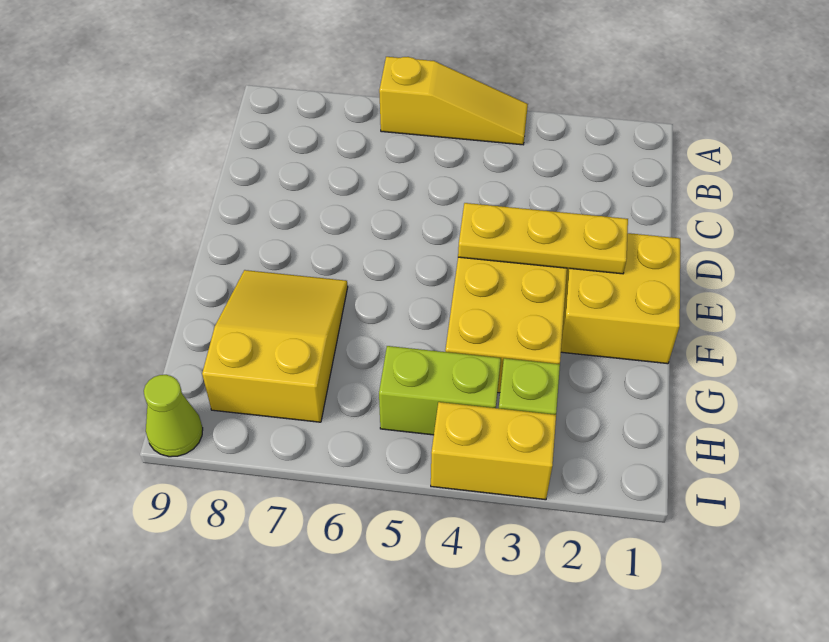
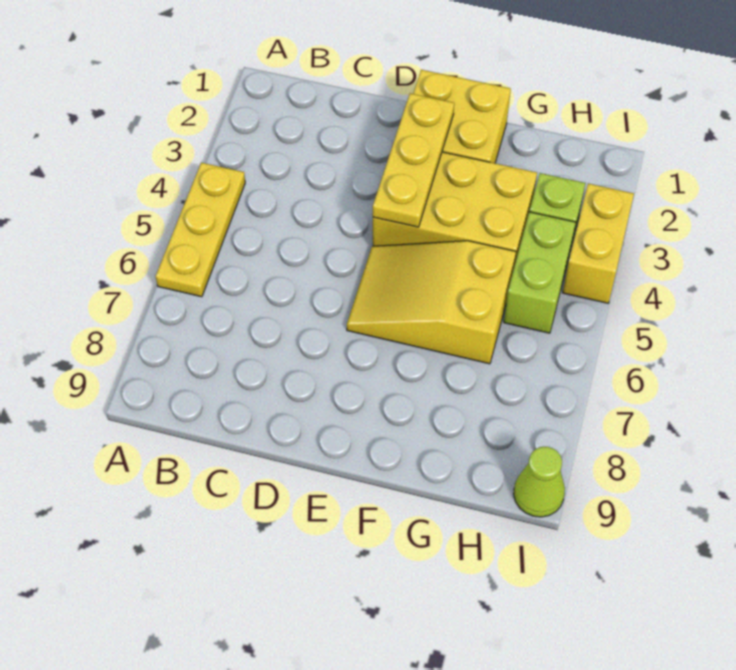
yellow 1x3 slope [379,57,528,145] -> yellow 1x3 plate [156,163,245,297]
yellow 2x3 slope [202,270,348,422] -> yellow 2x3 slope moved to [347,241,516,364]

